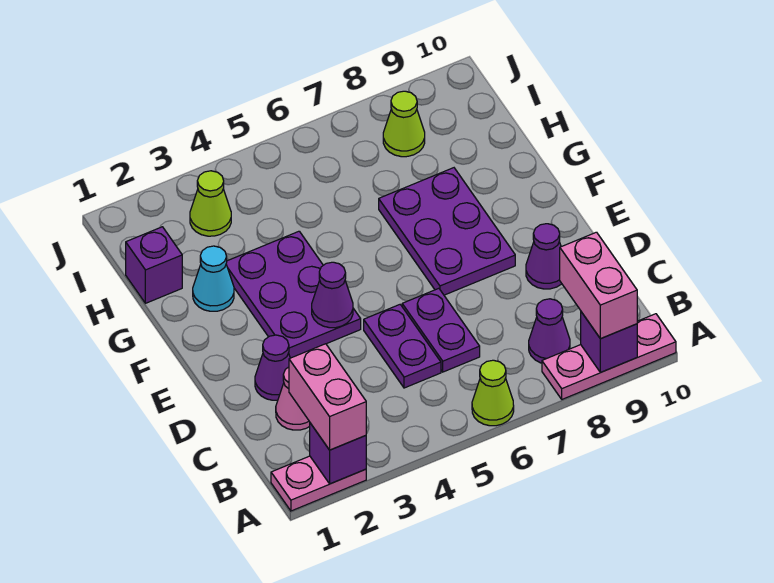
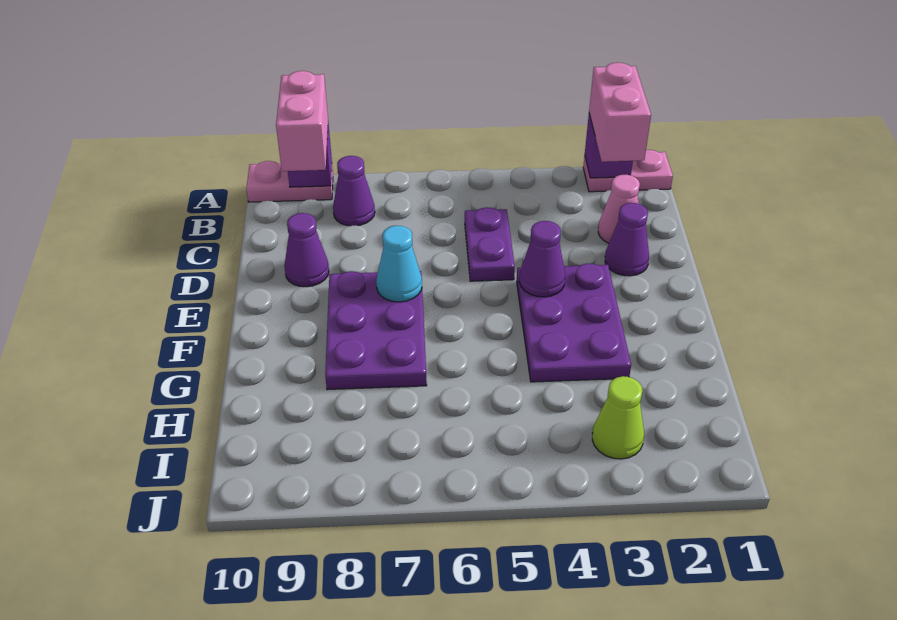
lime 1x1 cone [472,360,514,426] -> none
pink 1x3 plate [542,314,676,399] -> pink 1x2 plate [246,161,333,202]
purple 1x2 plate [402,288,480,372] -> none
cyan 1x1 cone [193,246,234,311] -> cyan 1x1 cone moved to [376,226,422,302]
purple 1x1 brick [126,227,182,303] -> none
lime 1x1 cone [383,91,425,157] -> none

